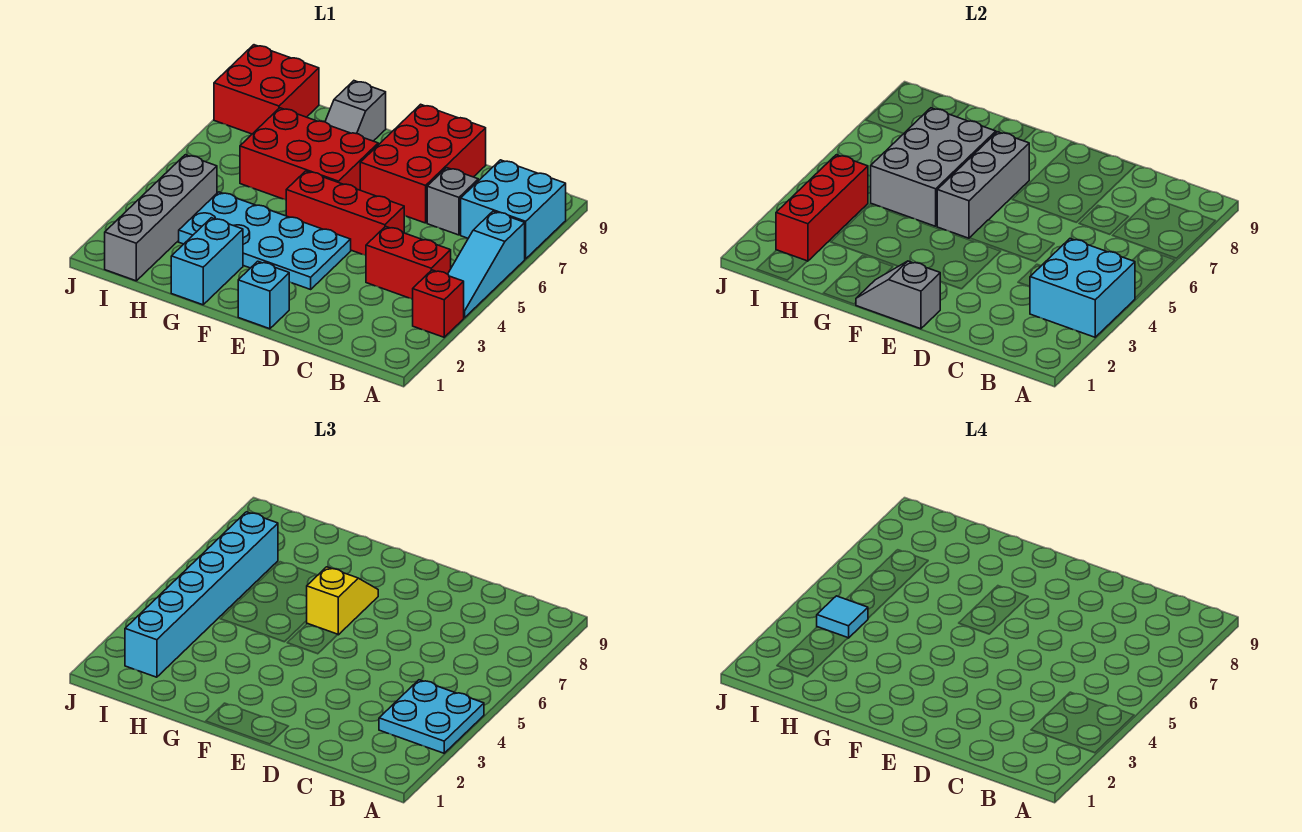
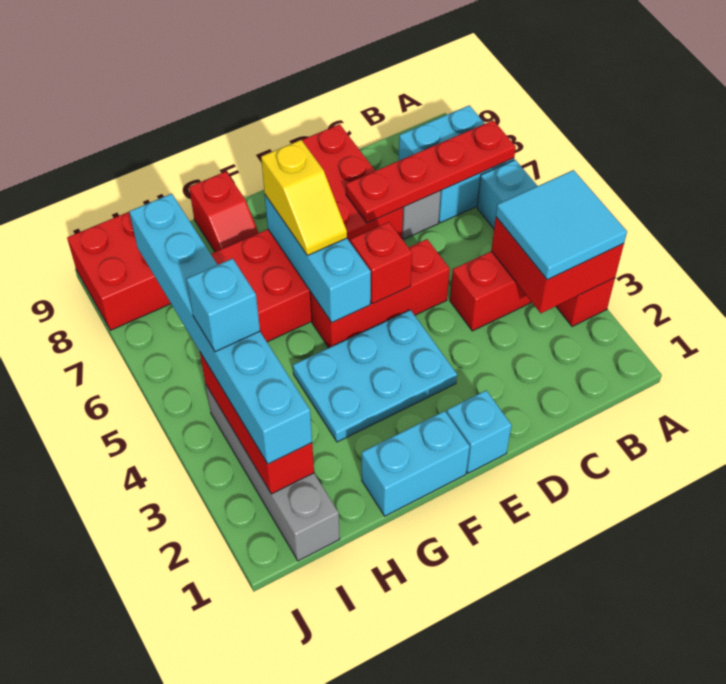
cyan 2x2 brick [1030,239,1135,337] -> red 2x2 brick [491,217,624,313]
cyan 2x2 plate [379,680,484,753] -> cyan 2x2 tile [496,170,627,280]
none -> red 1x4 plate [346,120,516,223]
grey 1x2 slope [856,261,941,329] -> none
cyan 2x4 plate [179,192,351,289] -> cyan 2x3 plate [293,310,457,442]
none -> red 1x1 brick [350,222,412,304]
grey 1x3 brick [937,132,1029,238] -> cyan 1x3 brick [265,195,371,323]
yellow 1x2 slope [307,567,378,635] -> yellow 1x2 slope turned to [261,140,347,256]
cyan 1x2 brick [171,218,243,305] -> cyan 1x2 brick turned to [362,411,470,516]
grey 2x3 brick [871,108,996,226] -> none
grey 1x2 slope [325,81,386,141] -> red 1x2 slope [189,172,259,252]
cyan 1x1 tile [817,596,868,638] -> cyan 1x1 brick [186,259,260,352]

